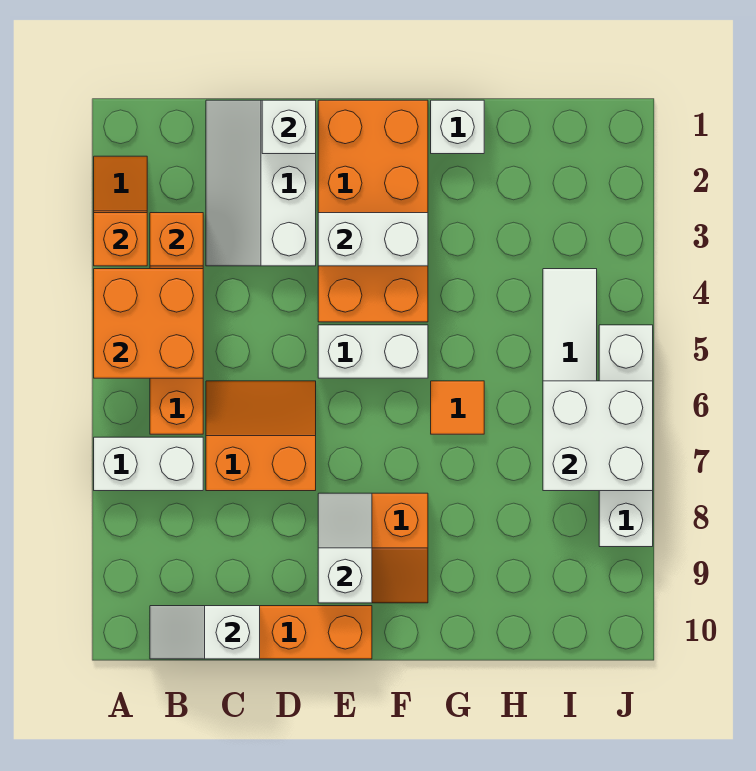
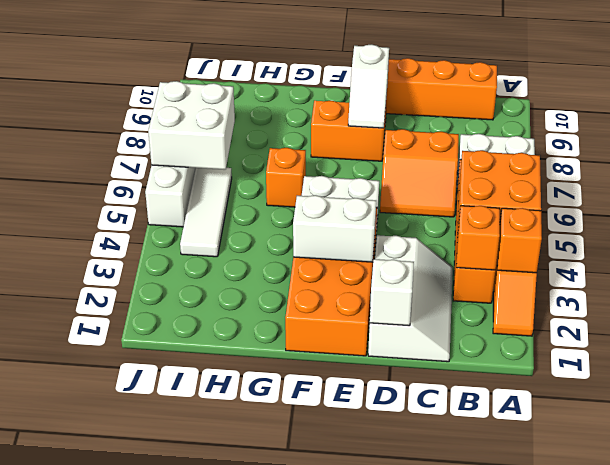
white 1x2 slope [150,606,260,659] -> none
white 1x1 brick [431,100,484,154] -> none
orange 1x1 tile [431,381,484,434] -> orange 1x1 brick [266,148,306,207]

